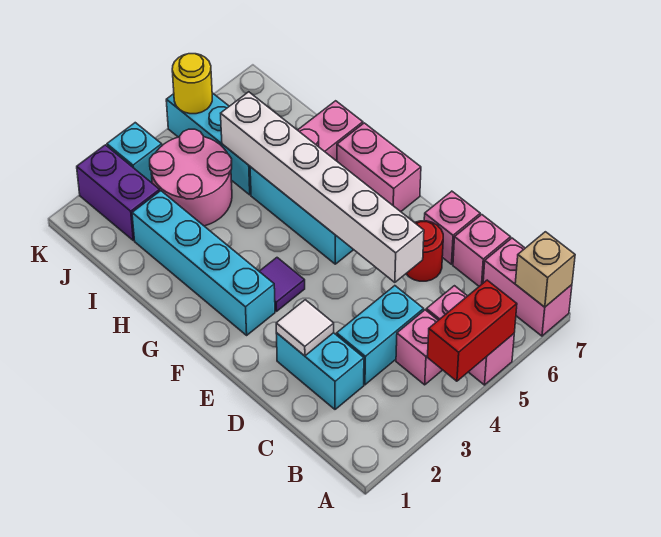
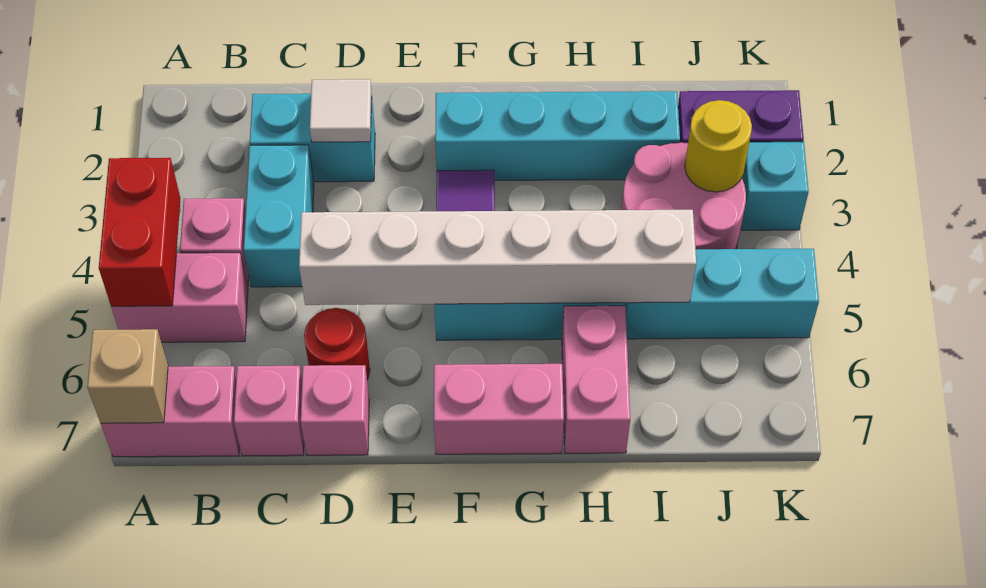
yellow 1x1 round brick [172,54,212,114] -> yellow 1x1 round brick moved to [685,100,752,192]

